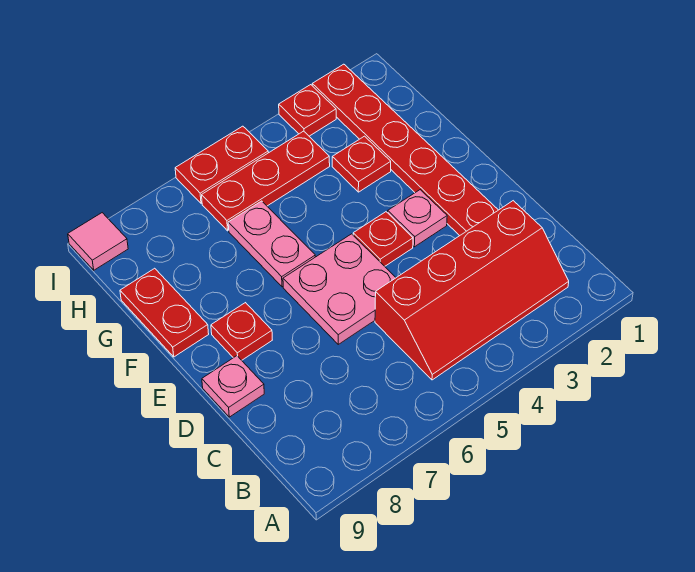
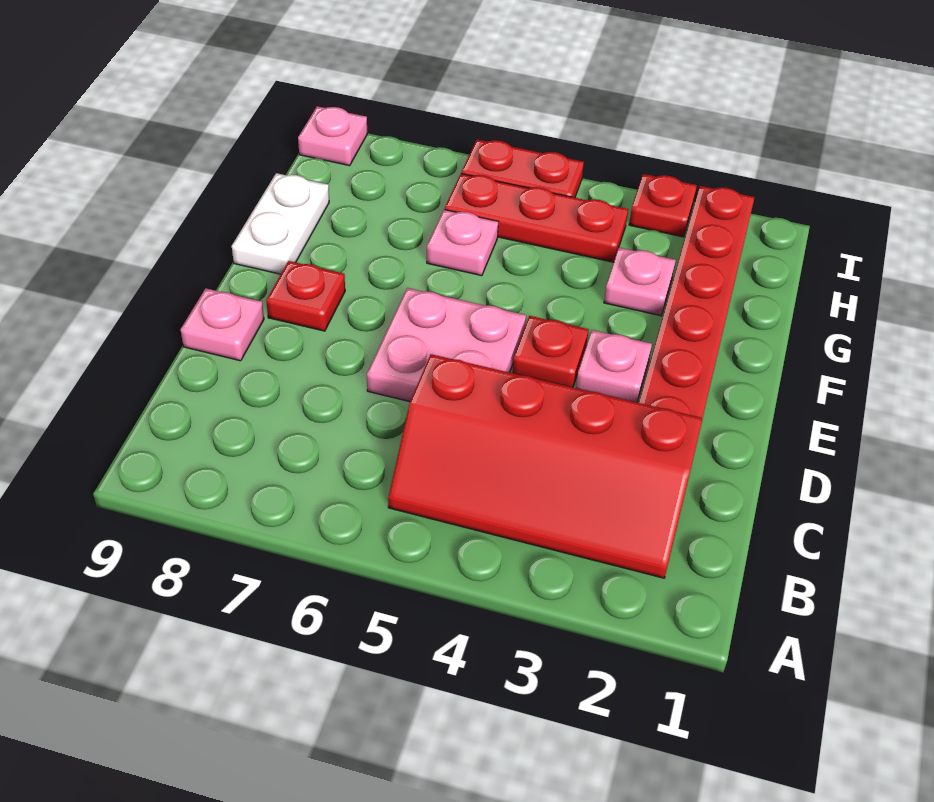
pink 1x2 plate [228,201,315,287] -> pink 1x1 plate [427,210,498,276]
red 1x2 plate [120,268,209,357] -> white 1x2 plate [232,173,329,274]
red 1x1 plate [332,136,391,192] -> pink 1x1 plate [604,248,676,316]
pink 1x1 tile [68,213,128,270] -> pink 1x1 plate [298,106,367,166]

